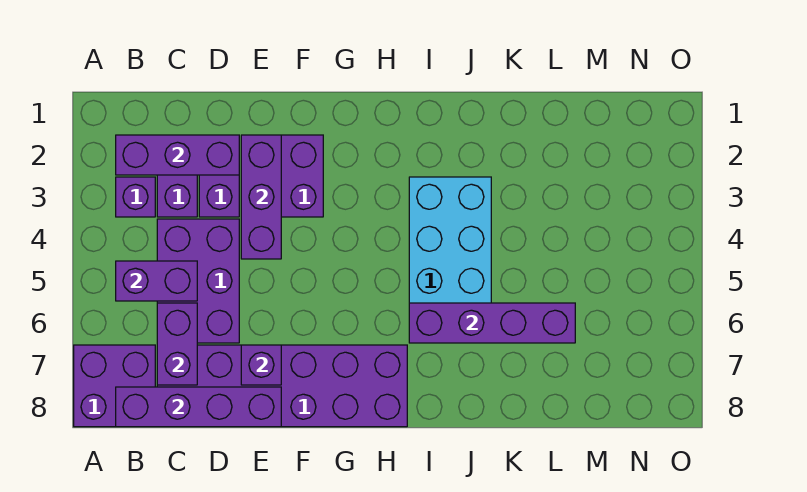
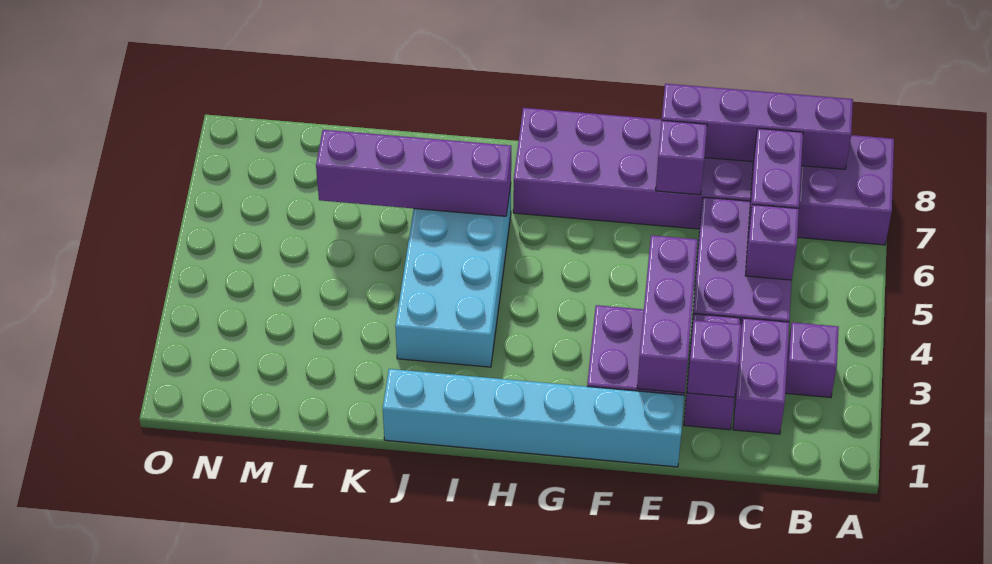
purple 1x3 brick [116,135,239,175] -> purple 1x1 brick [687,320,742,397]
purple 1x2 brick [116,261,197,301] -> purple 1x1 brick [745,205,799,280]
none -> cyan 1x6 brick [383,369,684,467]

